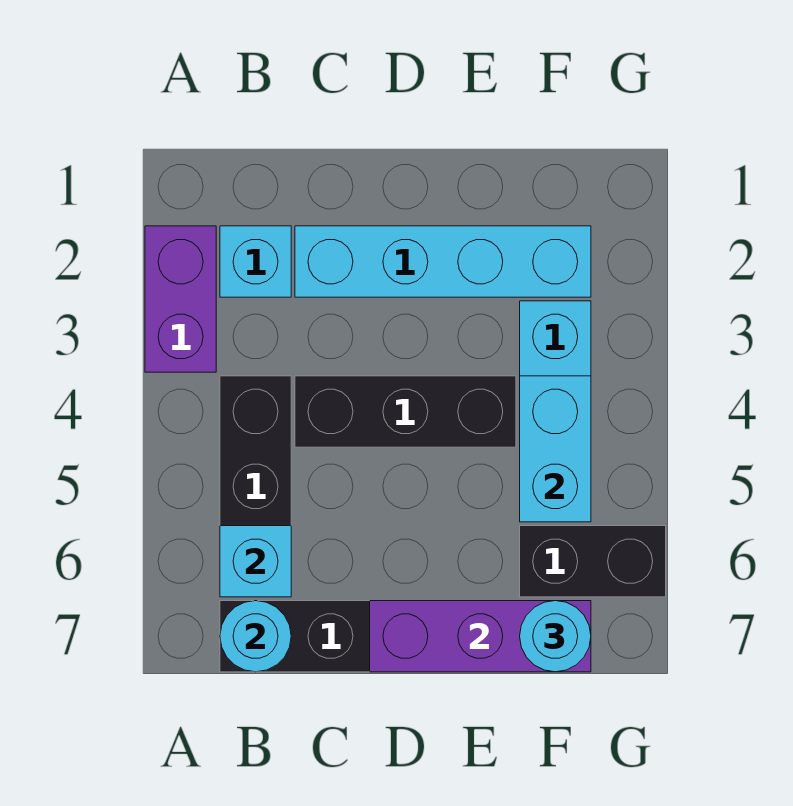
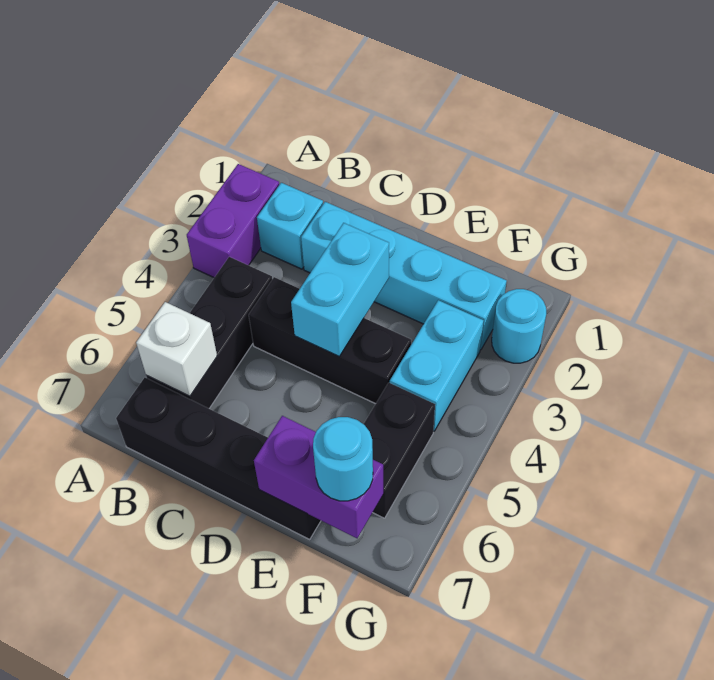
cyan 1x1 brick [220,526,291,597] -> white 1x1 brick [136,302,217,396]
cyan 1x1 round brick [220,601,291,672] -> cyan 1x1 round brick moved to [492,289,546,363]
purple 1x3 brick [370,601,591,672] -> purple 1x2 brick [254,416,383,538]
cyan 1x2 brick [520,376,591,522] -> cyan 1x2 brick moved to [291,223,389,356]
black 1x2 brick [520,526,666,597] -> black 1x2 brick turned to [364,383,435,518]

